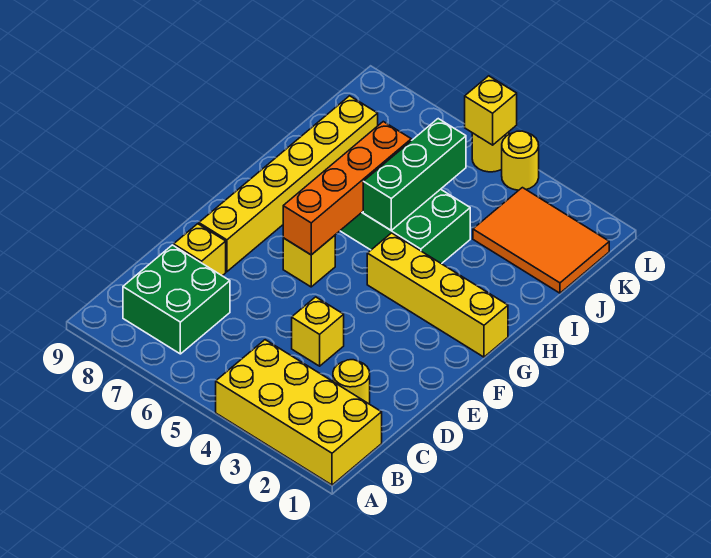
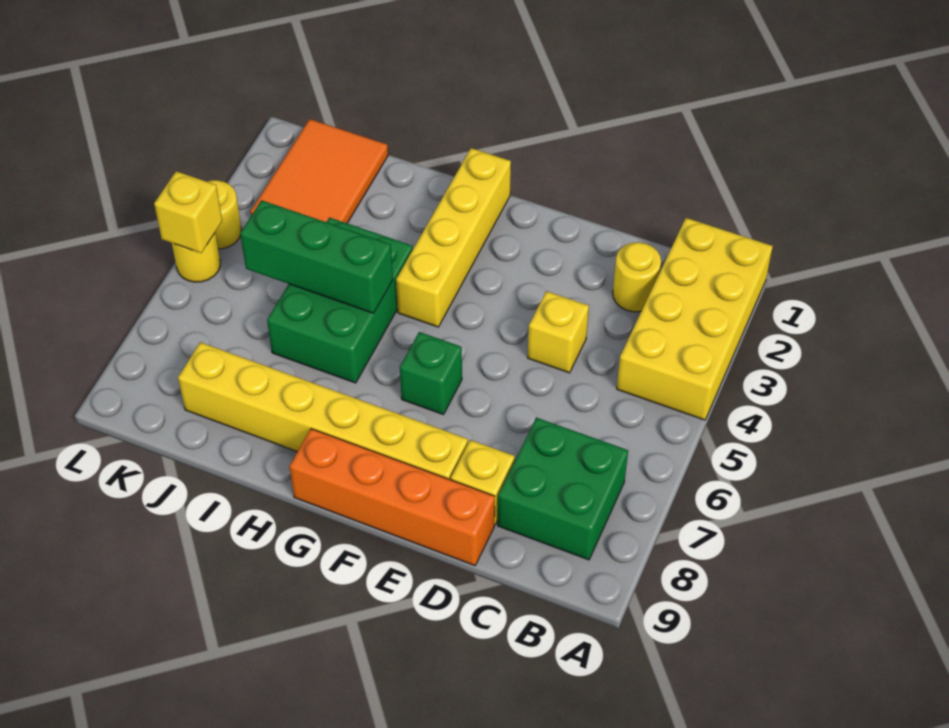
yellow 1x1 brick [283,235,335,287] -> green 1x1 brick [400,332,462,415]
orange 1x4 brick [283,122,411,255] -> orange 1x4 brick moved to [289,429,495,566]

